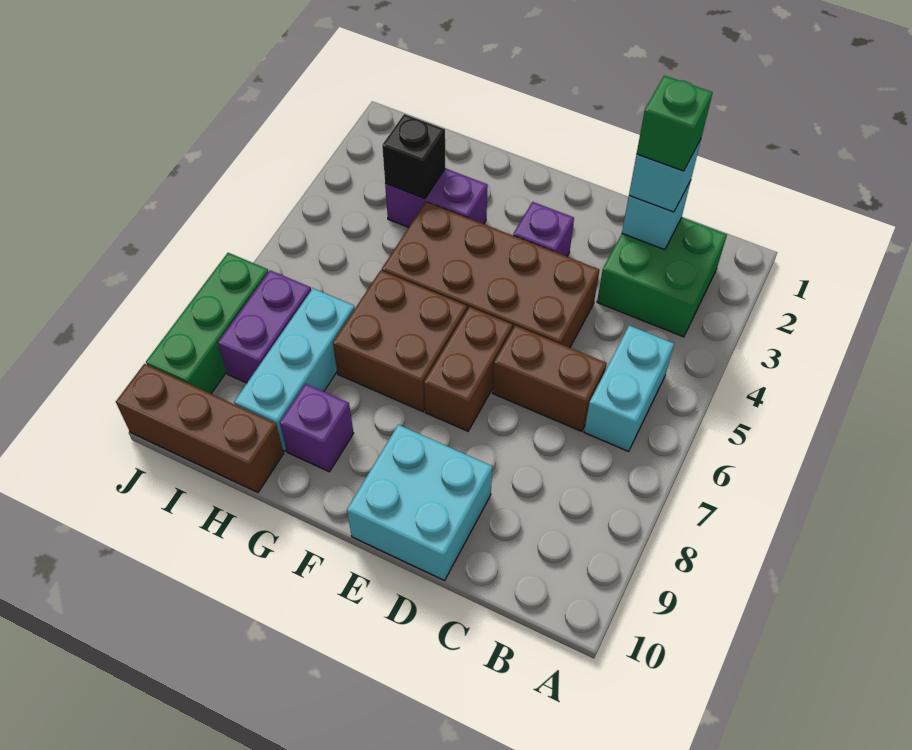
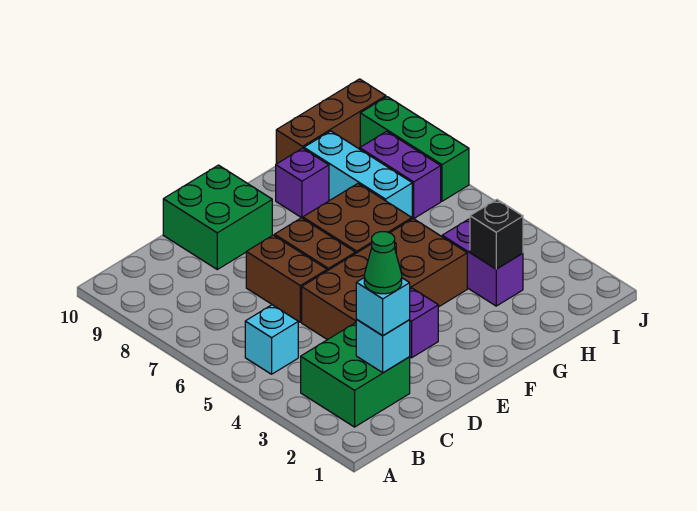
cyan 1x2 brick [584,326,674,451] -> cyan 1x1 brick [245,305,298,374]
green 1x1 brick [637,76,713,171] -> green 1x1 cone [364,232,402,294]
brown 1x2 brick [492,325,607,431] -> brown 1x2 brick turned to [246,235,327,322]
cyan 2x2 brick [347,425,492,581] -> green 2x2 brick [163,165,272,269]
purple 1x2 brick [385,168,488,227] -> purple 1x2 brick turned to [442,219,523,306]

